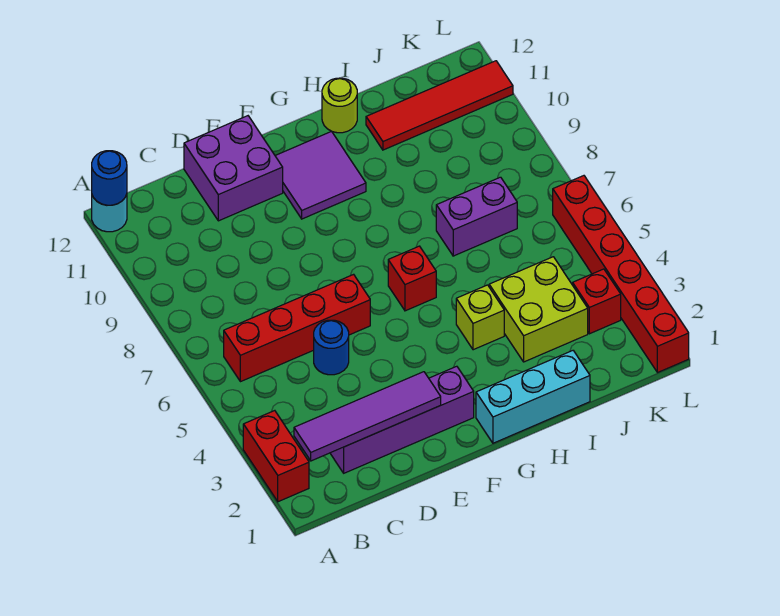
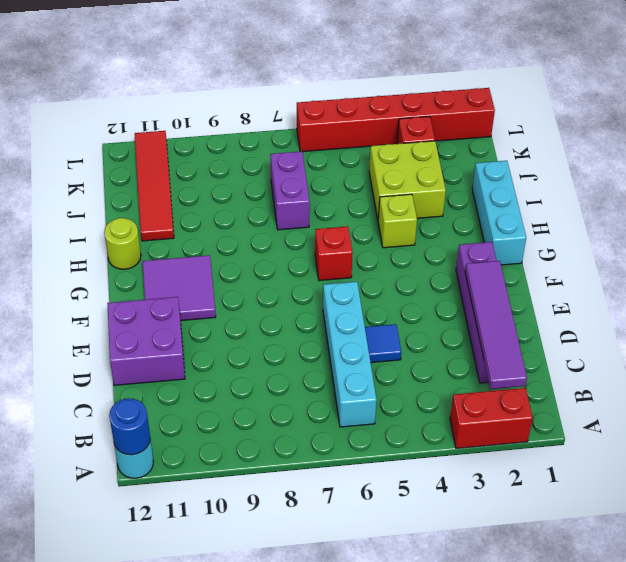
red 1x4 brick [224,274,370,382] -> cyan 1x4 brick [323,282,377,427]
blue 1x1 round brick [314,320,349,375] -> blue 1x1 tile [365,324,401,363]

